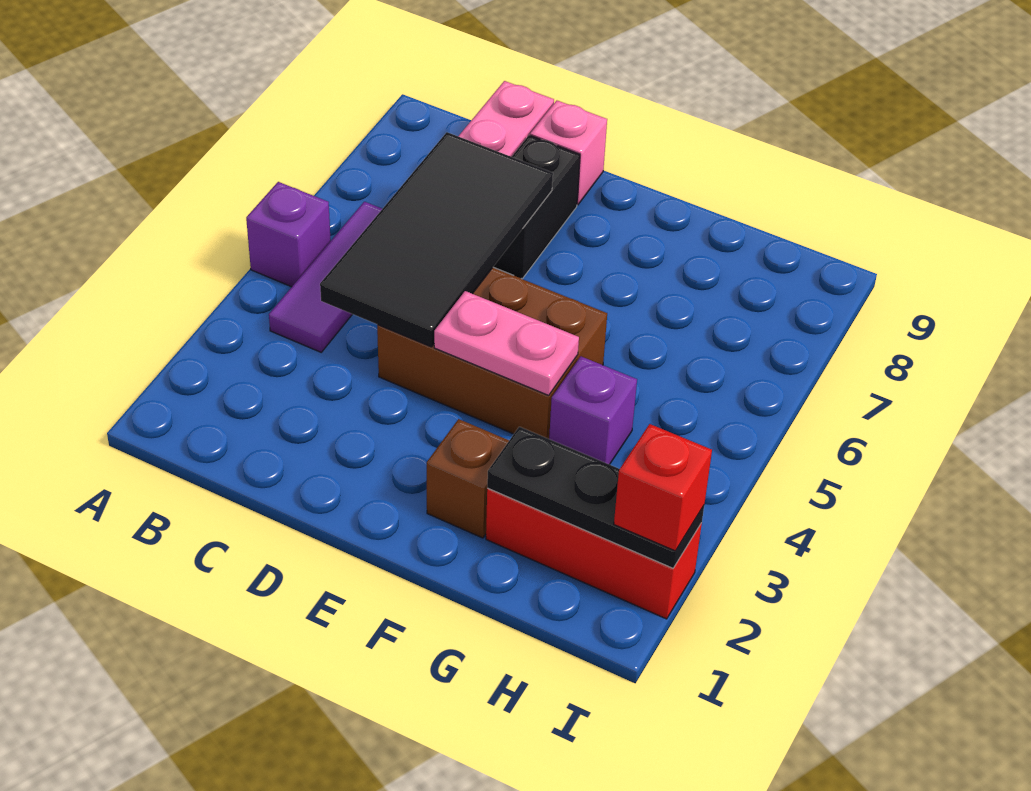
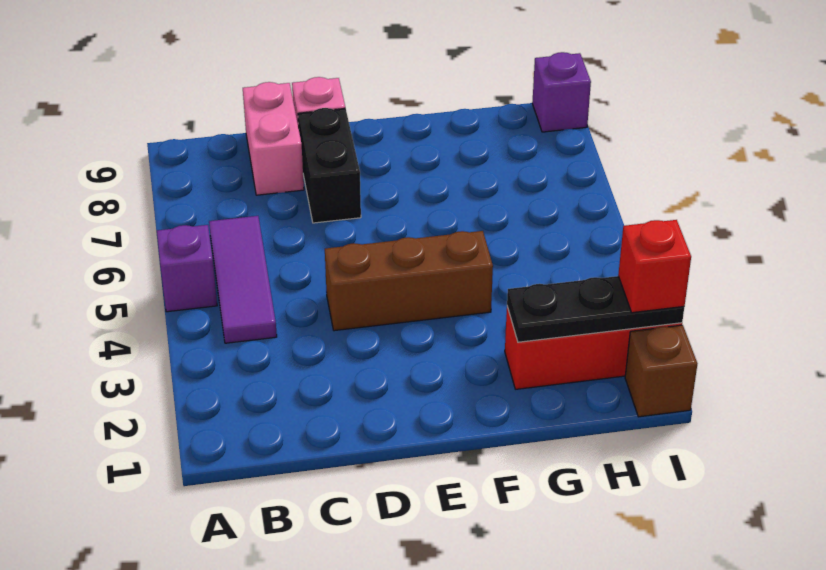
black 2x4 tile [320,132,553,347] -> none
brown 2x3 brick [377,268,607,439] -> brown 1x3 brick [325,231,493,331]
pink 1x2 plate [434,291,579,395] -> none
brown 1x1 brick [427,419,509,538] -> brown 1x1 brick moved to [625,325,697,417]
purple 1x1 brick [549,356,637,465] -> purple 1x1 brick moved to [532,52,591,132]

